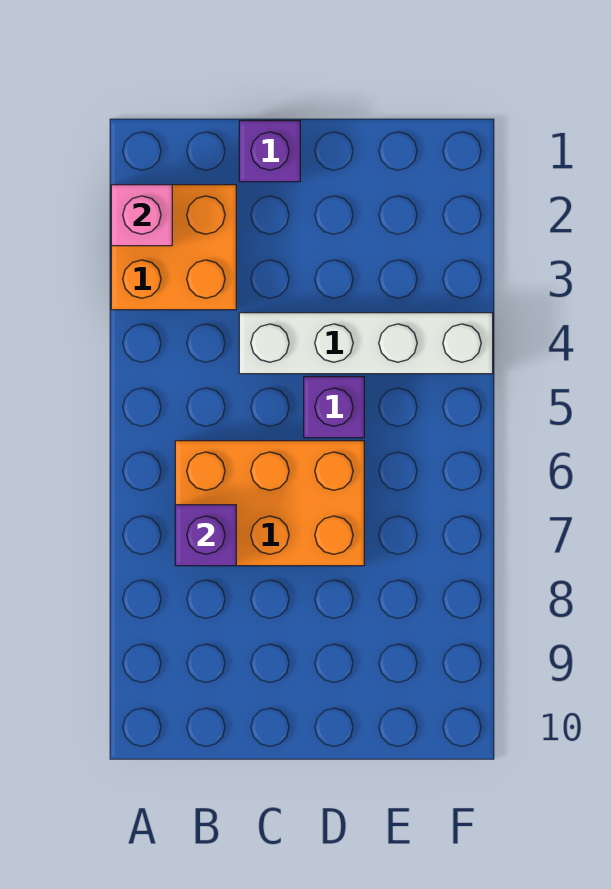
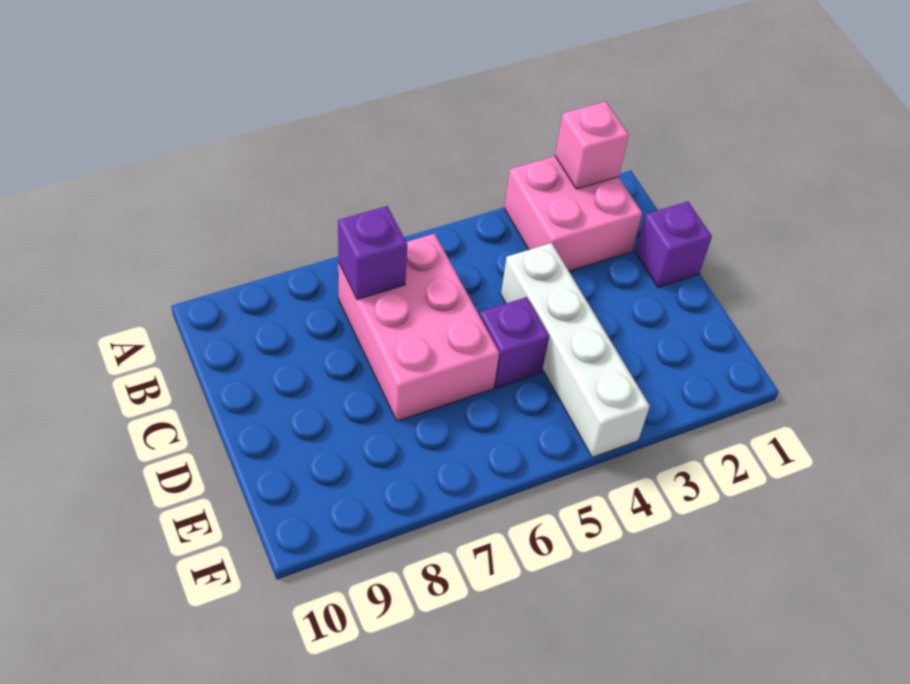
orange 2x2 brick [111,185,236,310] -> pink 2x2 brick [504,156,642,271]
orange 2x3 brick [175,441,364,566] -> pink 2x3 brick [338,234,499,421]

